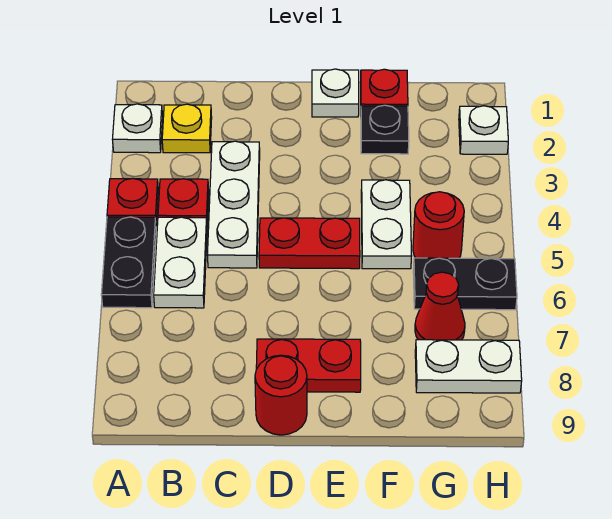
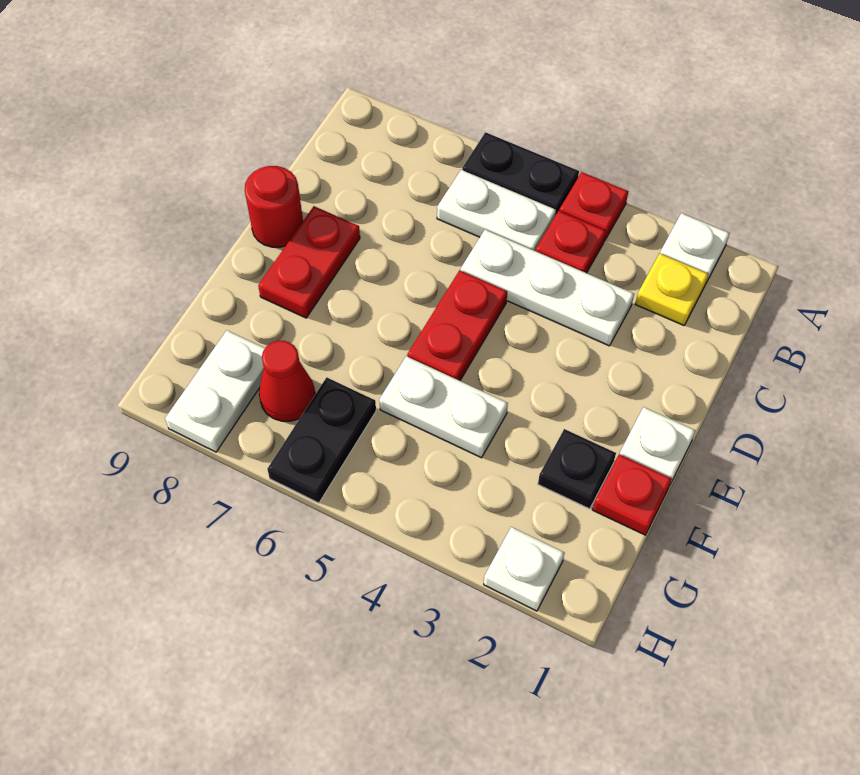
red 1x1 round brick [413,192,464,258] -> none

